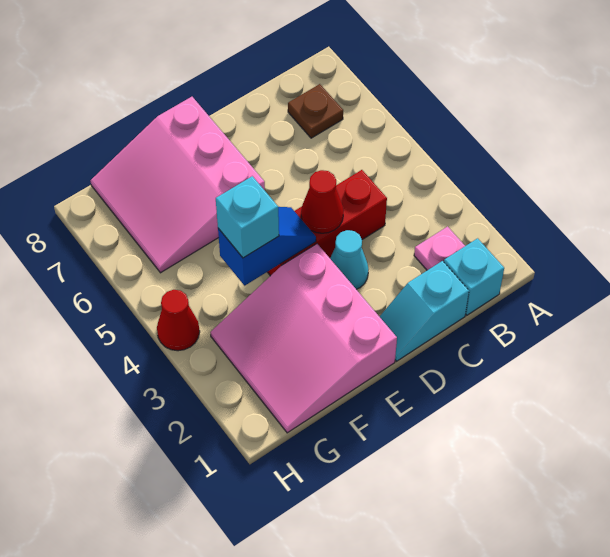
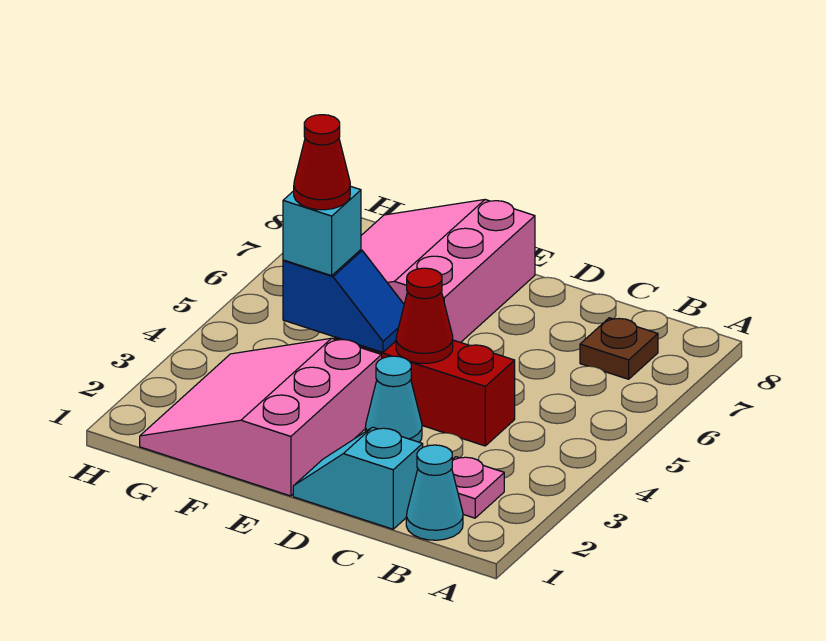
cyan 1x1 brick [444,238,504,315] -> cyan 1x1 cone [406,445,463,540]
red 1x1 cone [157,290,200,351] -> red 1x1 cone moved to [294,115,350,210]

